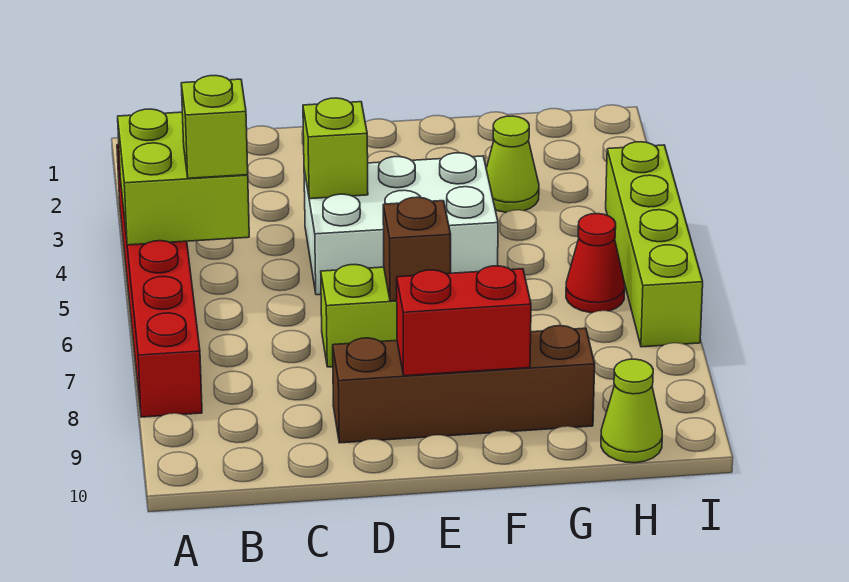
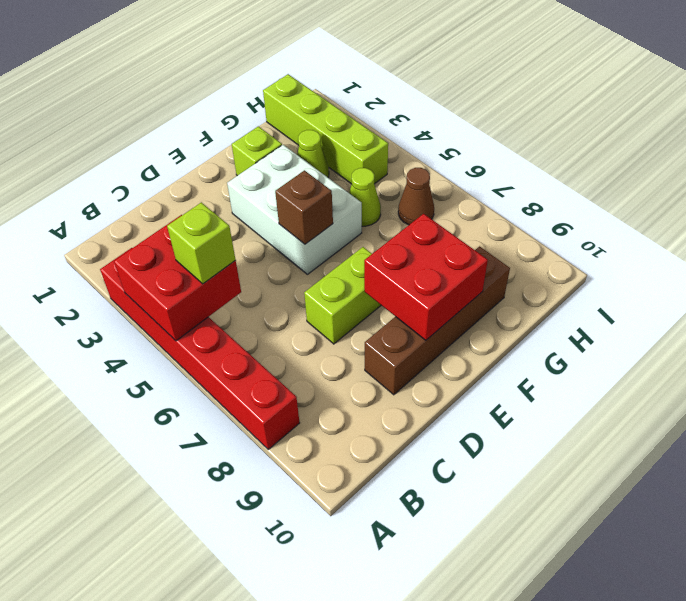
lime 2x2 brick [118,109,249,245] -> red 2x2 brick [114,215,241,341]
white 2x3 brick [304,153,498,295] -> white 2x3 brick turned to [227,145,362,274]
lime 1x1 brick [303,98,368,199] -> lime 1x1 brick moved to [232,126,282,176]
brown 1x1 brick [383,197,451,301] -> brown 1x1 brick moved to [275,170,333,244]
red 1x2 brick [397,266,531,376] -> red 2x2 brick [364,214,488,340]
red 1x1 cone [566,214,625,313] -> brown 1x1 cone [398,168,434,225]
lime 1x1 cone [601,359,662,463] -> lime 1x1 cone moved to [349,168,381,226]
lime 1x4 brick [606,142,703,347] -> lime 1x4 brick moved to [263,74,388,184]

